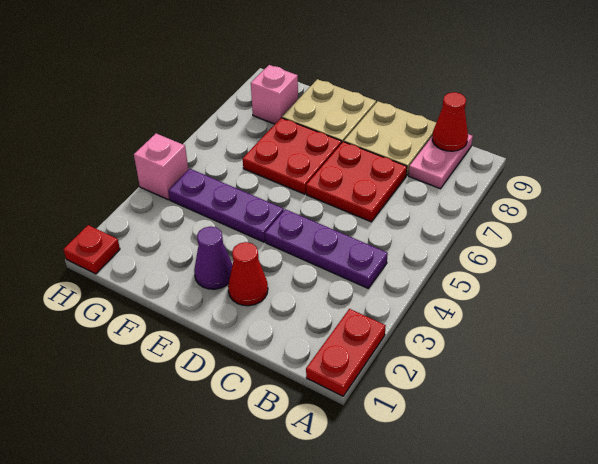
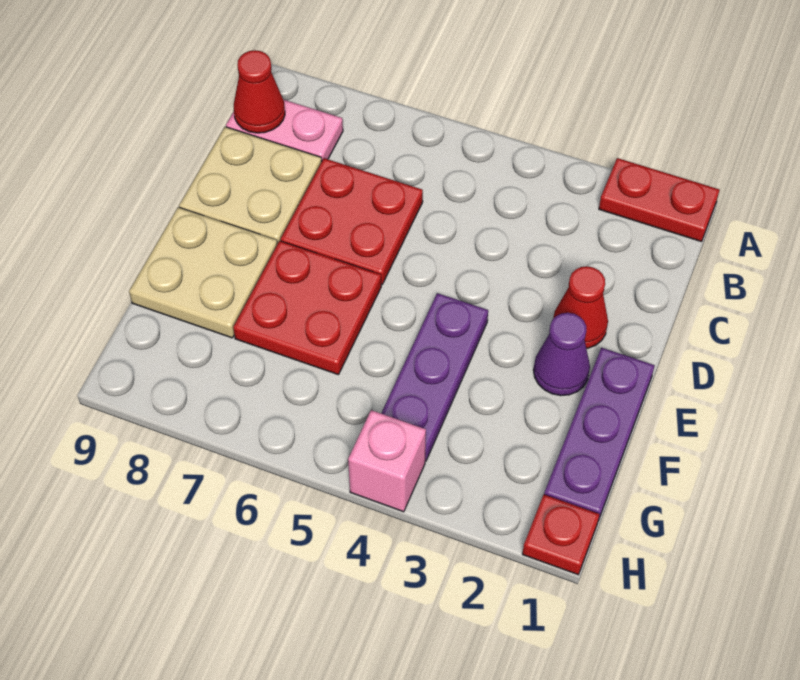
purple 1x3 plate [265,209,388,288] -> purple 1x3 plate moved to [544,348,655,521]
pink 1x1 brick [251,65,298,124] -> none

